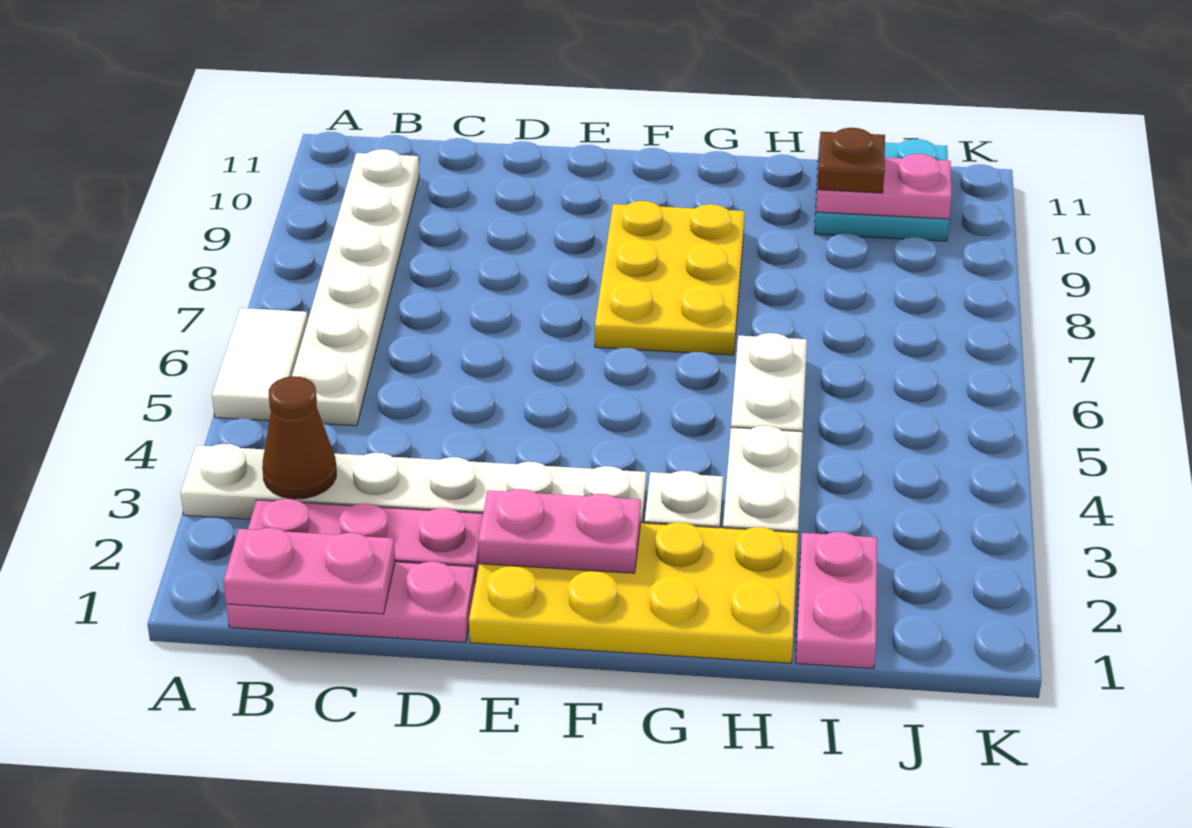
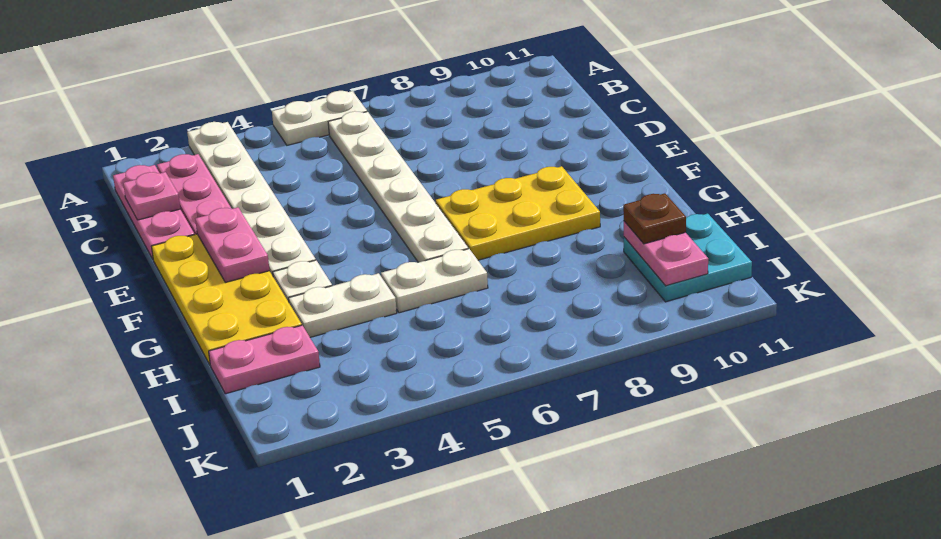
white 1x2 tile [212,308,308,421] -> white 1x2 plate [272,91,367,145]
pink 1x2 plate [223,528,395,614] -> pink 1x1 plate [123,172,180,220]
brown 1x1 cone [262,376,336,499] -> none
white 1x6 plate [292,149,419,426] -> white 1x6 plate turned to [328,111,468,262]

